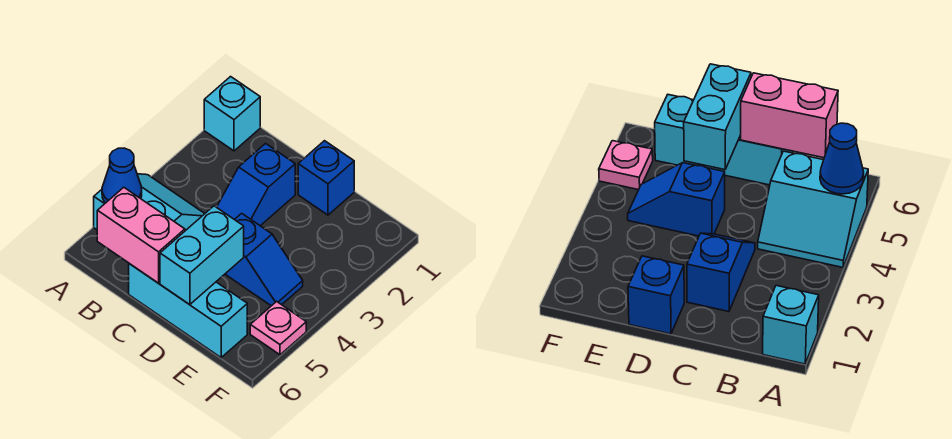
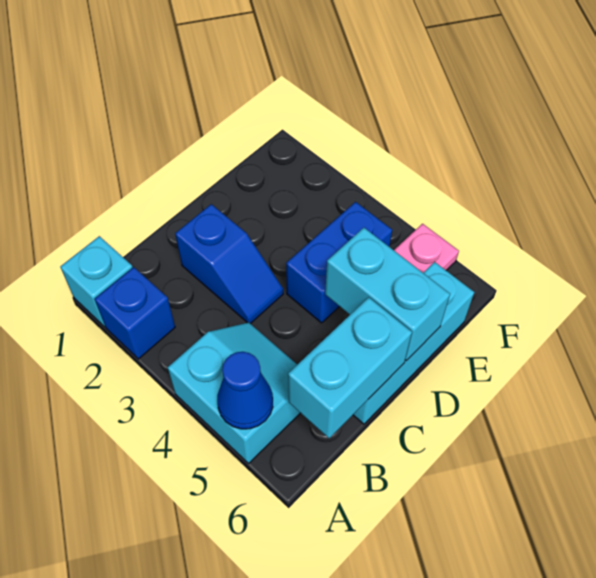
cyan 2x2 slope [94,174,205,231] -> cyan 2x2 slope turned to [168,322,300,463]
pink 1x2 brick [97,187,185,283] -> cyan 1x2 brick [288,297,412,438]
blue 1x1 brick [298,141,354,215] -> blue 1x1 brick moved to [95,267,175,359]
blue 1x2 slope [225,213,303,306] -> blue 1x2 brick [286,202,392,323]

